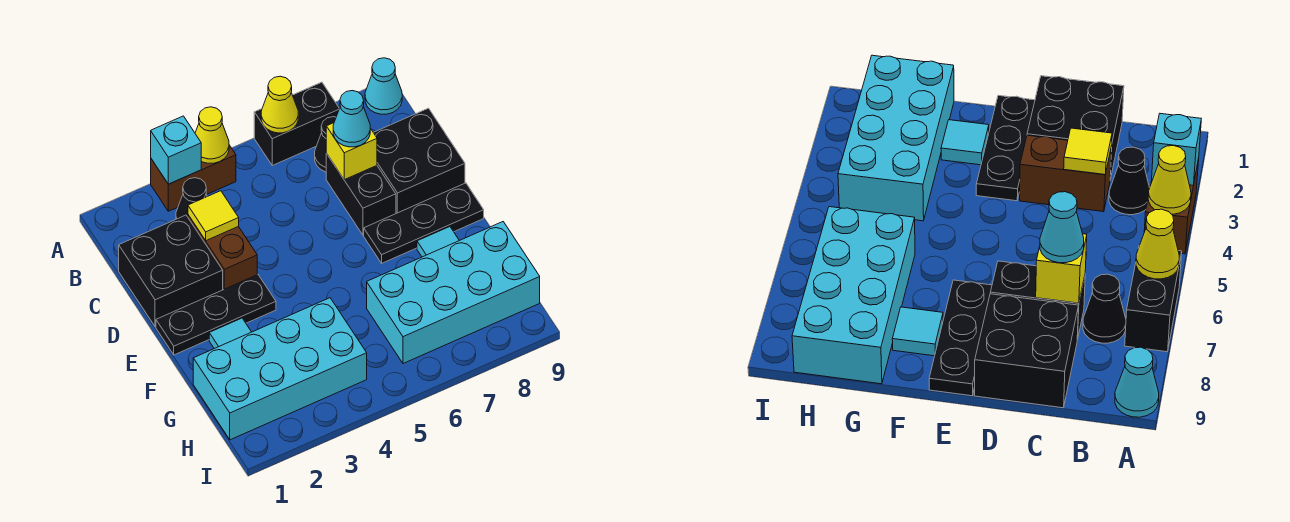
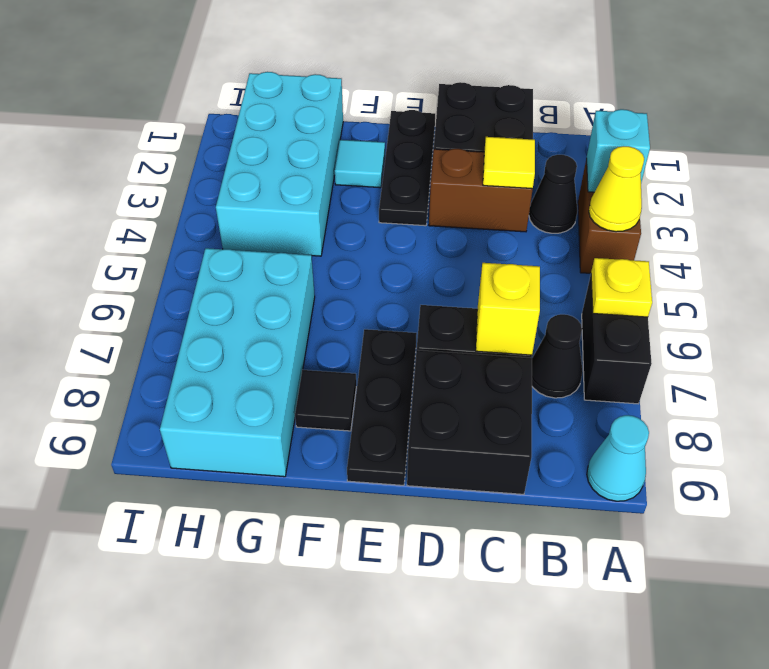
yellow 1x1 cone [261,76,298,133] -> yellow 1x1 plate [591,258,652,317]
cyan 1x1 cone [333,91,370,147] -> none
cyan 1x1 tile [417,227,459,257] -> black 1x1 tile [295,370,356,431]

